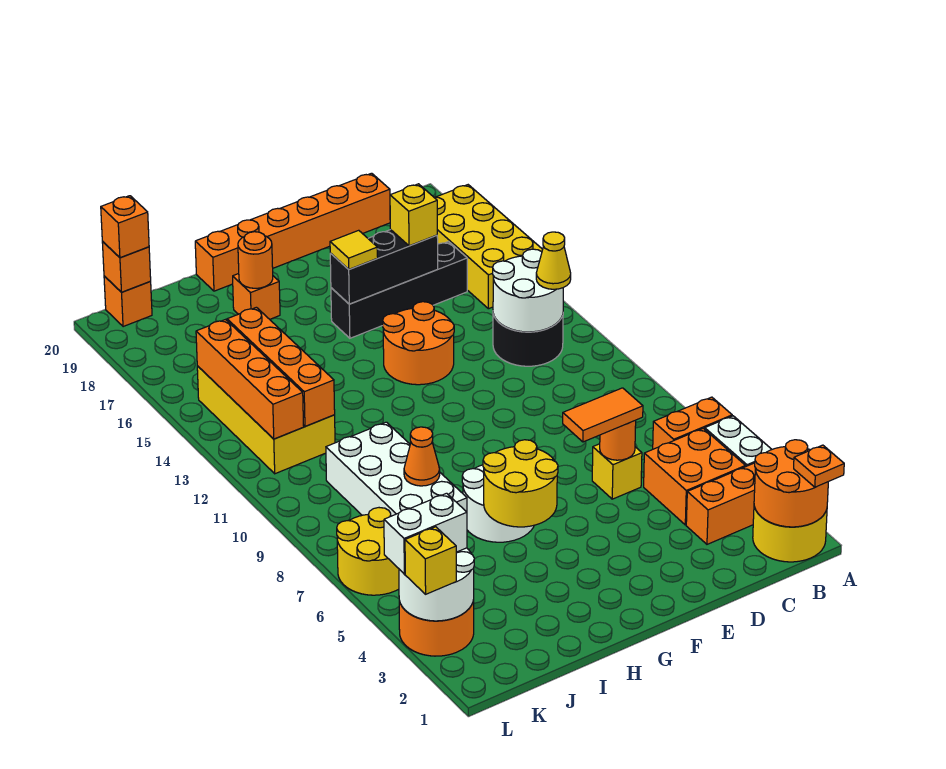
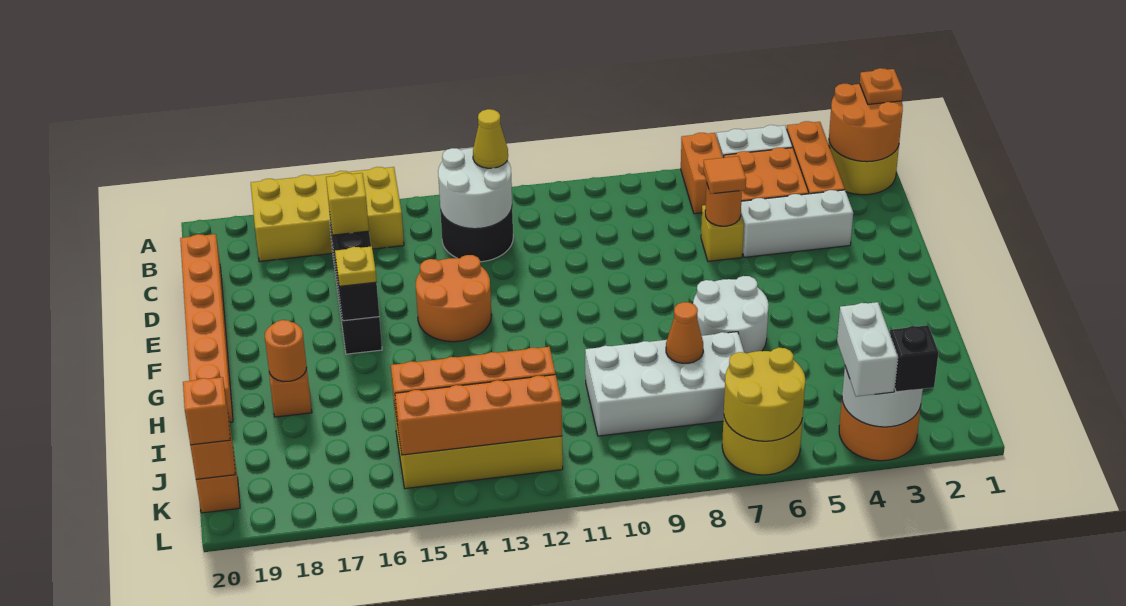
none -> white 1x3 brick [741,190,853,257]
orange 1x2 tile [563,388,643,442] -> orange 1x1 tile [703,156,746,194]
yellow 1x1 tile [330,230,378,269] -> yellow 1x1 plate [335,246,377,286]
yellow 2x2 round brick [483,440,558,527] -> yellow 2x2 round brick moved to [724,348,805,441]
yellow 1x1 brick [405,527,456,594] -> black 1x1 brick [890,325,939,392]

